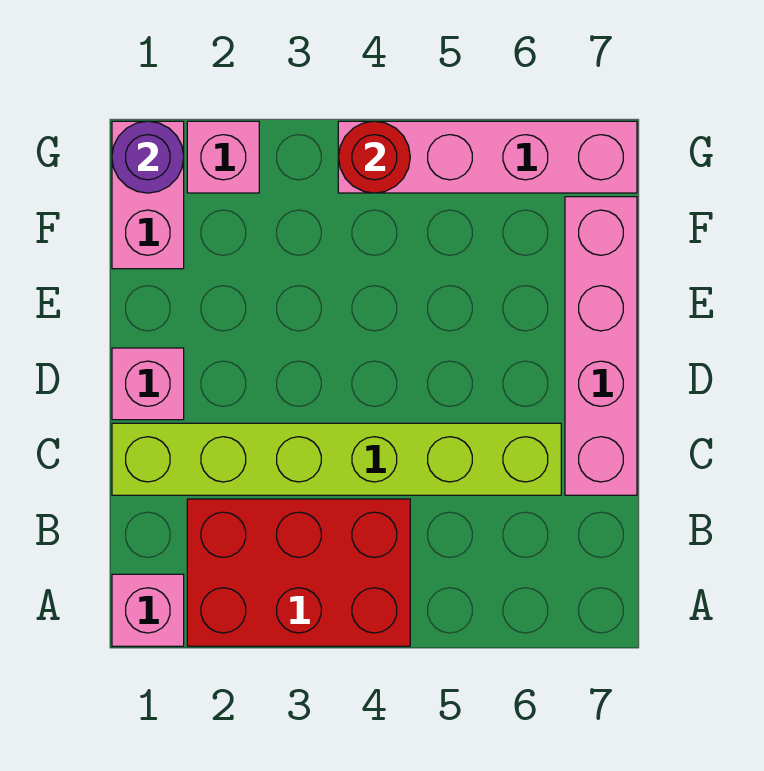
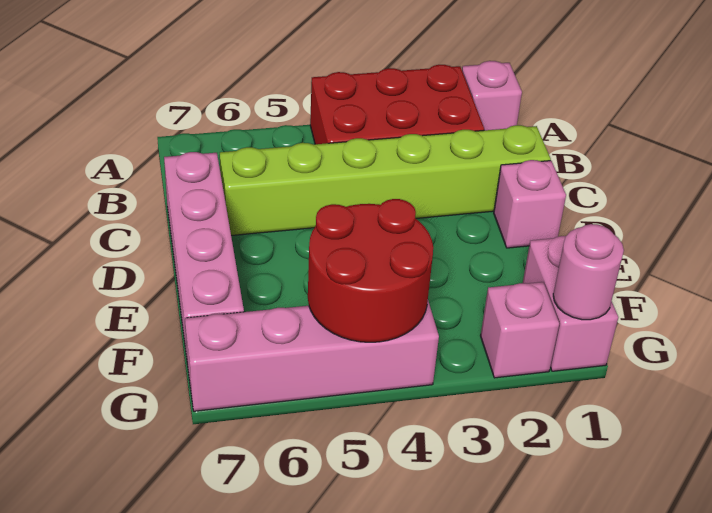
purple 1x1 round brick [112,121,184,193] -> pink 1x1 round brick [553,224,624,320]
red 1x1 round brick [338,121,410,193] -> red 2x2 round brick [308,199,433,342]

